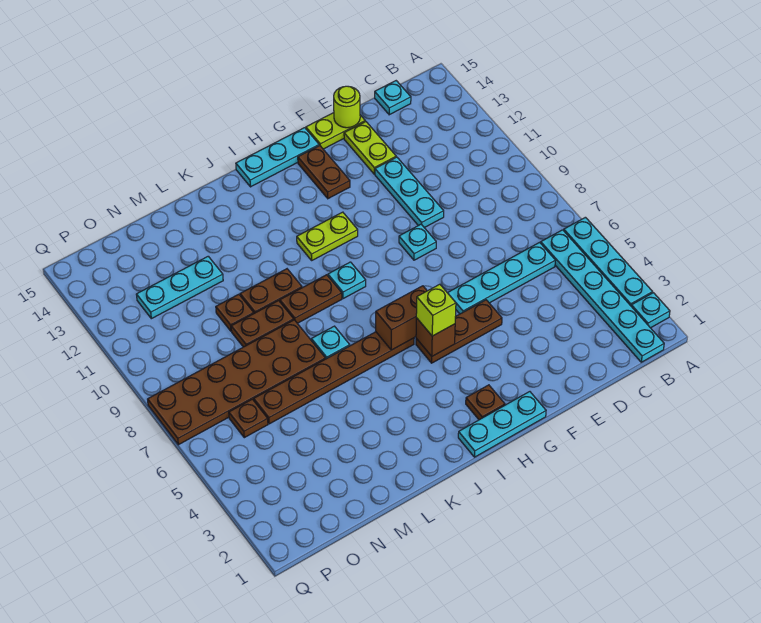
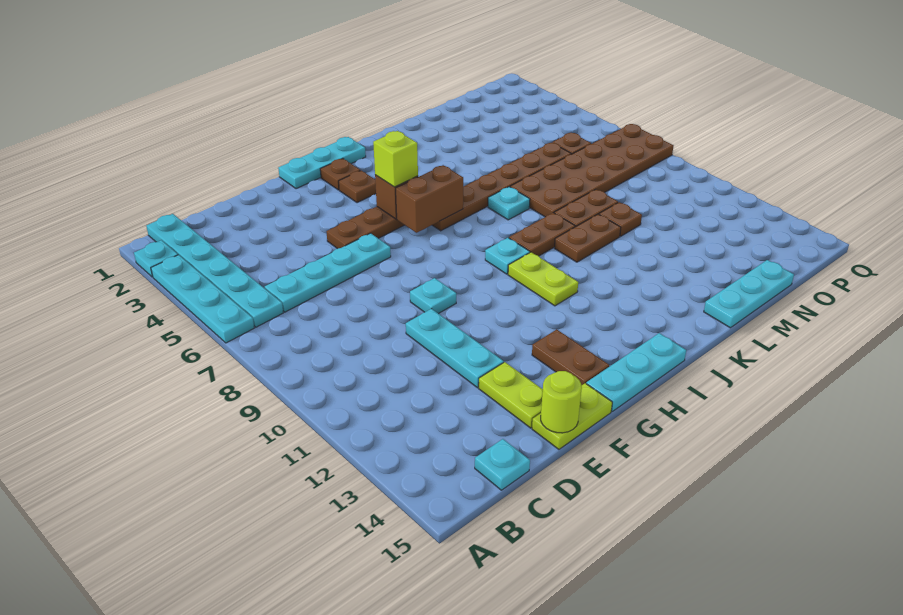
none -> brown 1x1 plate [339,171,376,203]
lime 1x2 plate [297,212,358,260] -> lime 1x2 plate turned to [508,252,578,306]
cyan 1x3 plate [136,256,223,319] -> cyan 1x3 plate moved to [704,260,794,328]

